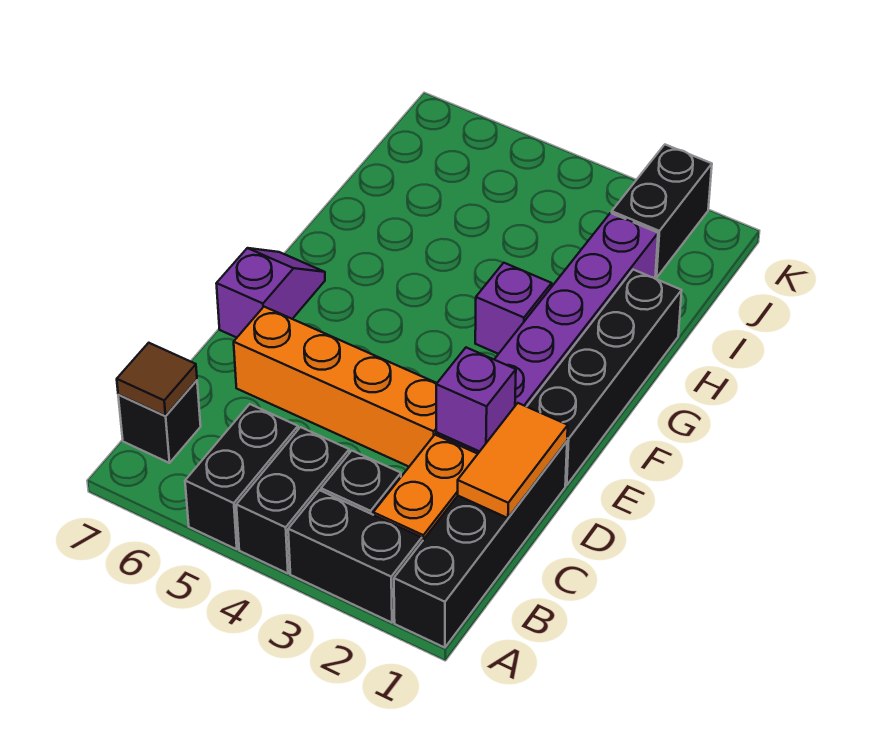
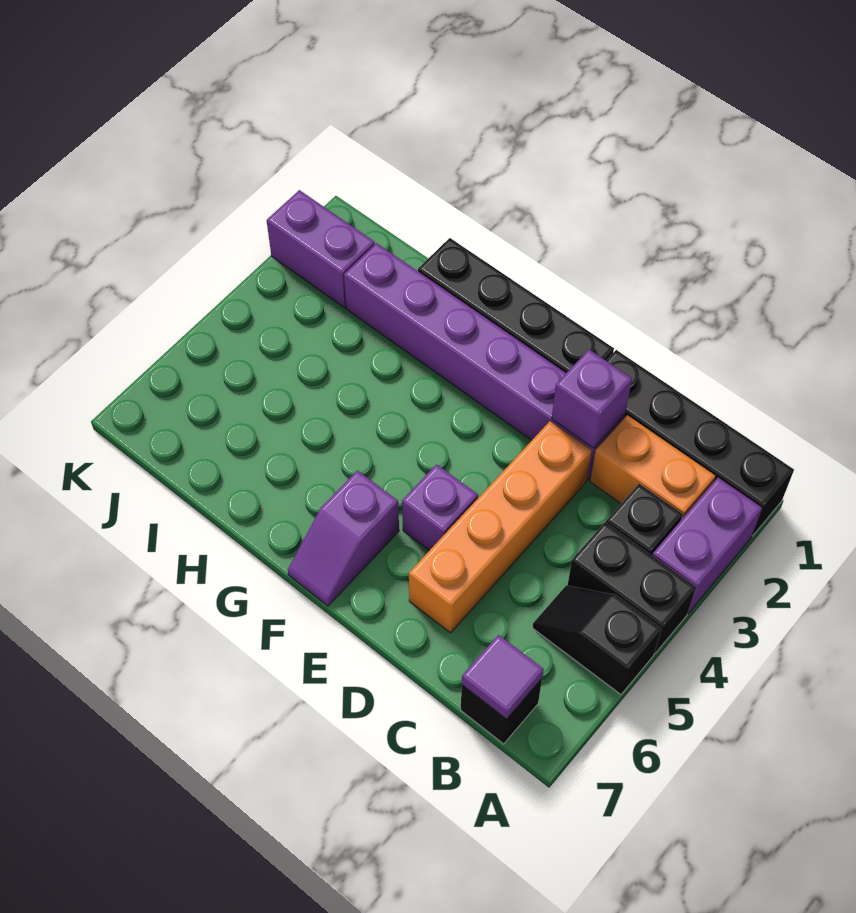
black 1x2 brick [288,490,422,623] -> purple 1x2 brick [652,478,762,613]
black 1x2 brick [185,404,298,549] -> black 1x2 slope [532,585,662,695]
brown 1x1 tile [117,343,197,416] -> purple 1x1 tile [462,635,544,719]
orange 1x2 tile [458,403,568,518] -> none
purple 1x2 slope [216,248,325,338] -> purple 1x2 slope turned to [288,471,399,606]
purple 1x1 brick [475,263,552,354] -> purple 1x1 brick moved to [402,464,478,550]
black 1x2 brick [612,145,712,278] -> purple 1x2 brick [267,190,375,308]

